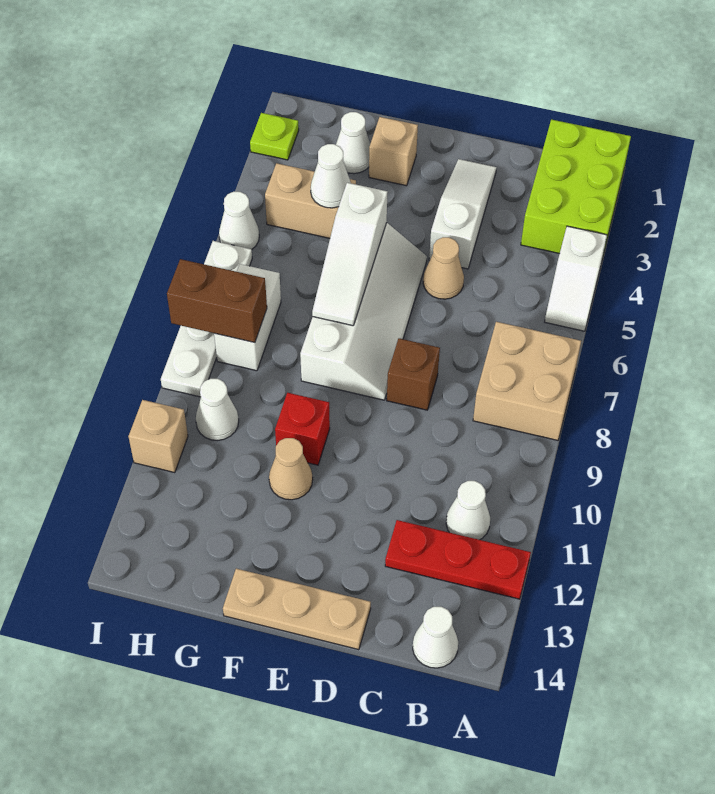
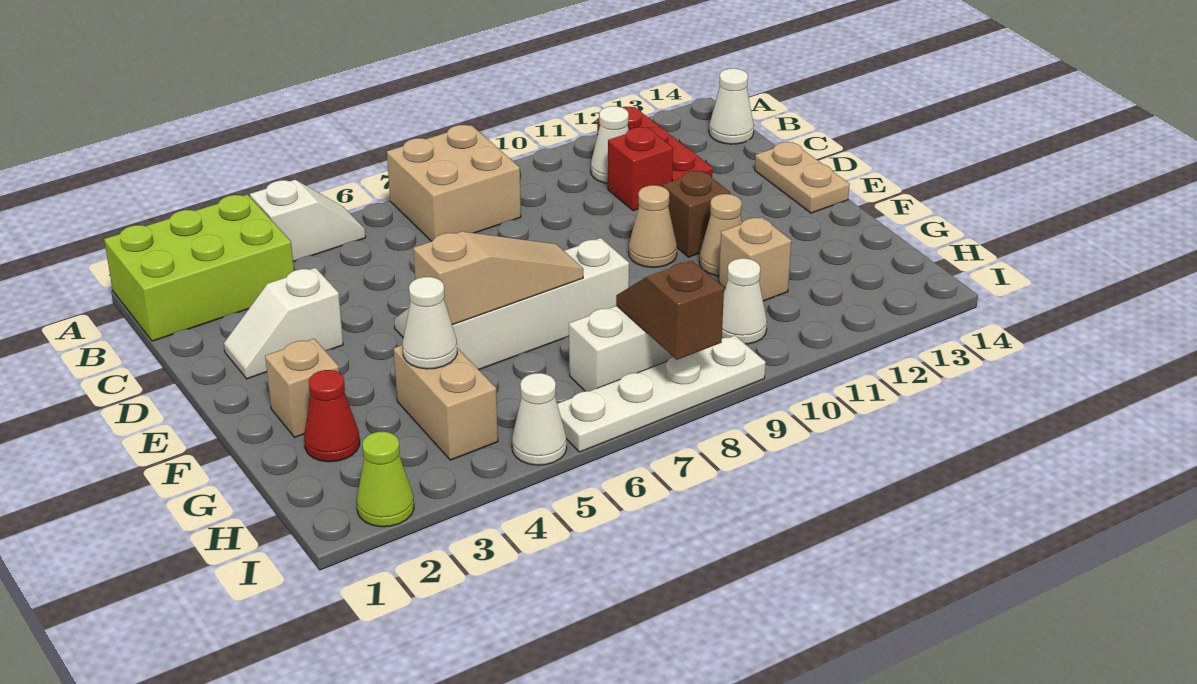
white 1x3 slope [429,159,496,269] -> white 1x2 slope [224,268,343,379]
tan 1x1 cone [423,237,464,299] -> tan 1x1 cone moved to [629,185,677,267]
brown 1x1 brick [387,338,440,410] -> brown 1x1 brick moved to [663,171,730,257]
tan 1x3 plate [223,569,371,650] -> tan 1x2 plate [755,142,850,213]
white 1x3 slope [312,183,388,326] -> tan 1x3 slope [413,231,583,325]
red 1x1 brick [275,393,330,465] -> red 1x1 brick moved to [608,127,673,211]
white 1x1 cone [336,112,370,174] -> red 1x1 cone [304,370,360,462]
brown 1x2 brick [167,259,267,343] -> brown 1x2 slope [616,261,724,360]
lime 1x1 plate [250,113,299,160] -> lime 1x1 cone [357,432,414,527]
tan 1x1 brick [128,400,188,473] -> tan 1x1 brick moved to [719,217,791,301]

